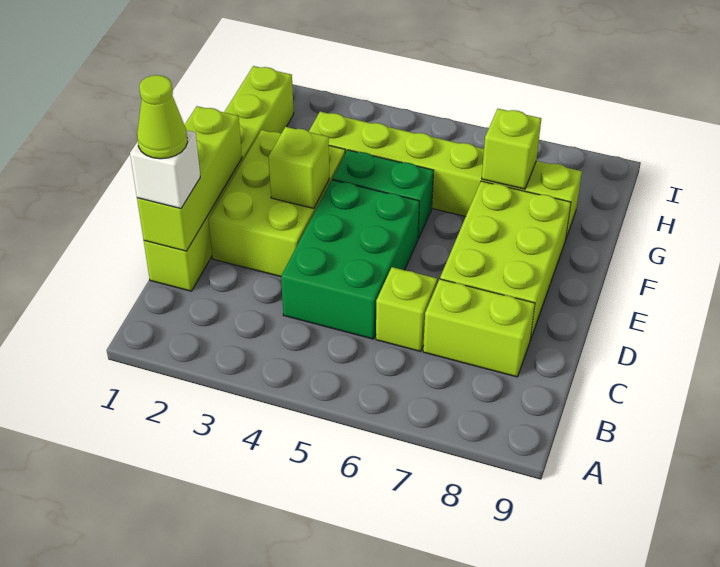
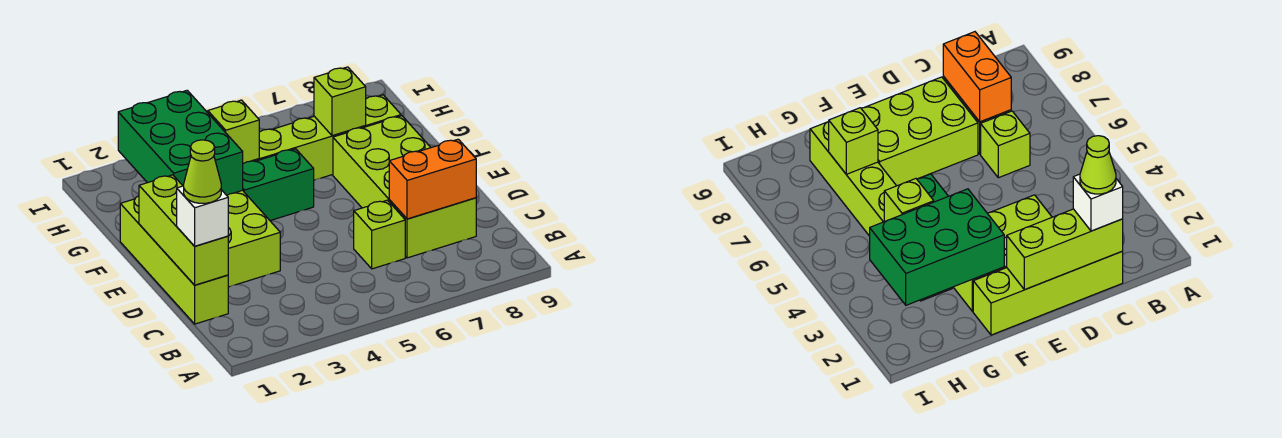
lime 1x6 brick [144,66,294,291] -> lime 1x4 brick [120,196,228,324]
green 2x3 brick [281,180,419,339] -> green 2x3 brick moved to [118,90,243,195]
none -> orange 1x2 brick [389,139,476,219]
lime 1x1 brick [269,127,329,208] -> lime 1x1 brick moved to [208,100,259,163]

